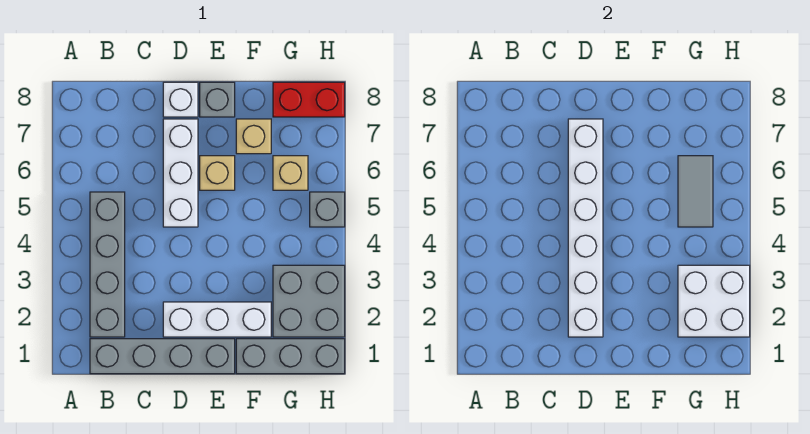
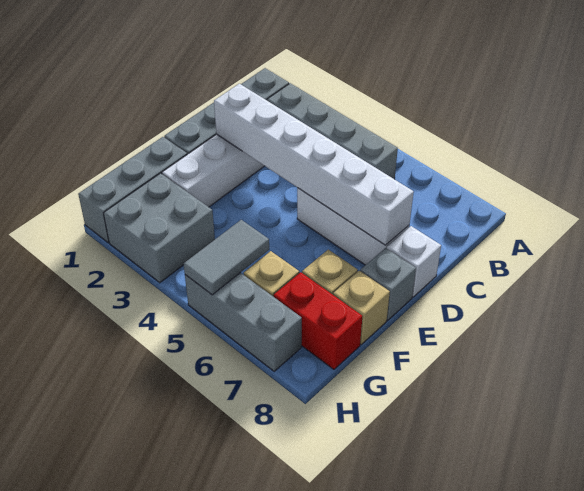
tan 1x1 brick [200,156,235,190] -> tan 1x1 brick moved to [333,271,390,344]
white 2x2 brick [678,265,750,337] -> none
grey 1x2 tile [678,156,713,227] -> grey 1x2 tile turned to [184,220,269,295]
red 1x2 brick [273,82,345,117] -> red 1x2 brick turned to [274,272,362,370]
grey 1x1 brick [310,192,345,227] -> grey 1x3 brick [185,273,302,371]

